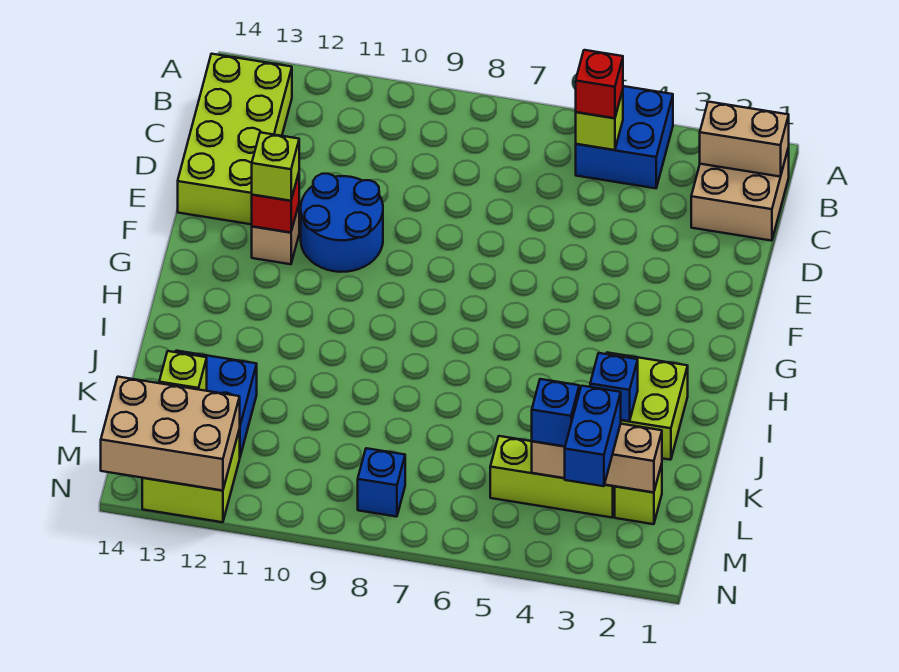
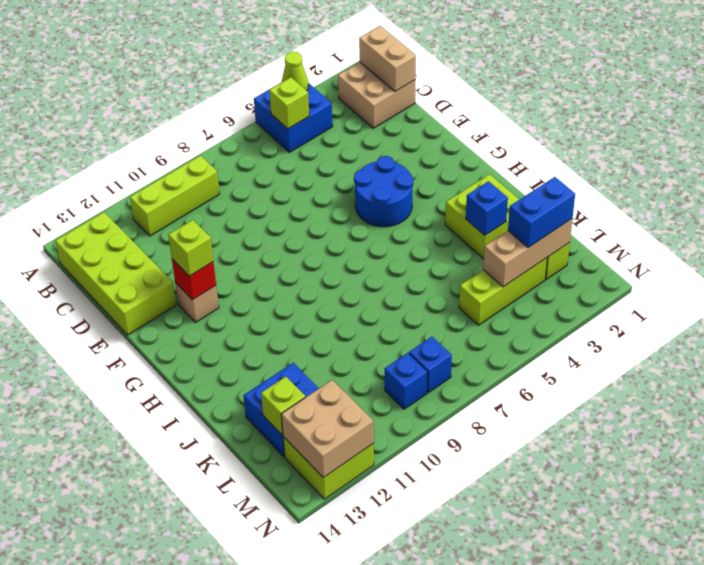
none -> lime 1x1 cone [281,52,309,91]
tan 1x2 brick [700,102,789,177] -> tan 1x2 brick turned to [359,26,416,91]
red 1x1 brick [576,50,623,118] -> none
none -> lime 1x3 brick [130,156,220,236]
blue 2x2 round brick [301,174,383,272] -> blue 2x2 round brick moved to [354,156,413,227]
blue 1x2 brick [565,386,621,486] -> blue 1x2 brick turned to [508,177,575,248]
blue 1x1 brick [532,379,579,446] -> blue 1x1 brick moved to [385,353,428,409]
tan 2x3 brick [101,377,240,491] -> tan 2x2 brick [281,380,374,478]

